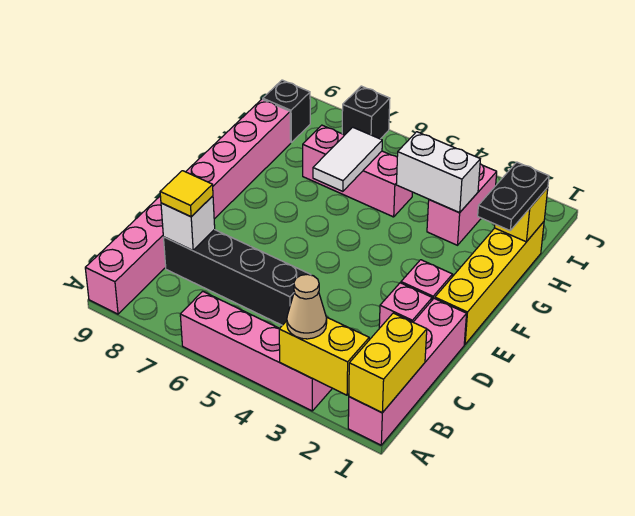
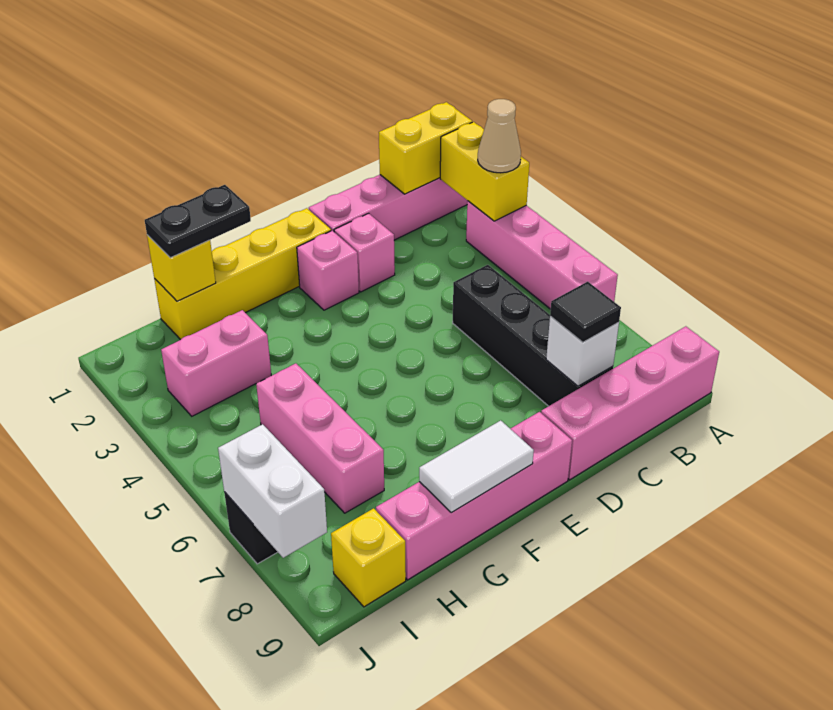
yellow 1x1 tile [160,171,213,217] -> black 1x1 tile [550,282,621,342]
white 1x2 tile [313,127,382,191] -> white 1x2 tile moved to [419,420,534,513]
white 1x2 brick [396,132,480,212] -> white 1x2 brick moved to [218,424,327,558]
black 1x1 brick [263,80,310,143] -> yellow 1x1 brick [331,508,406,607]

